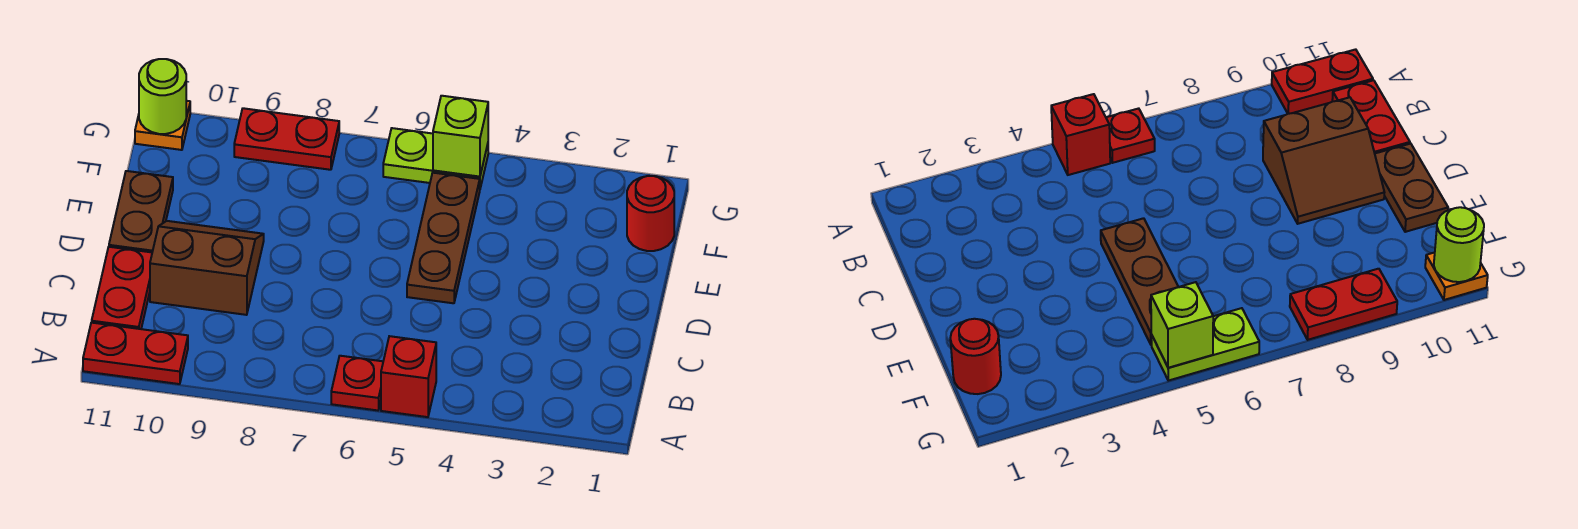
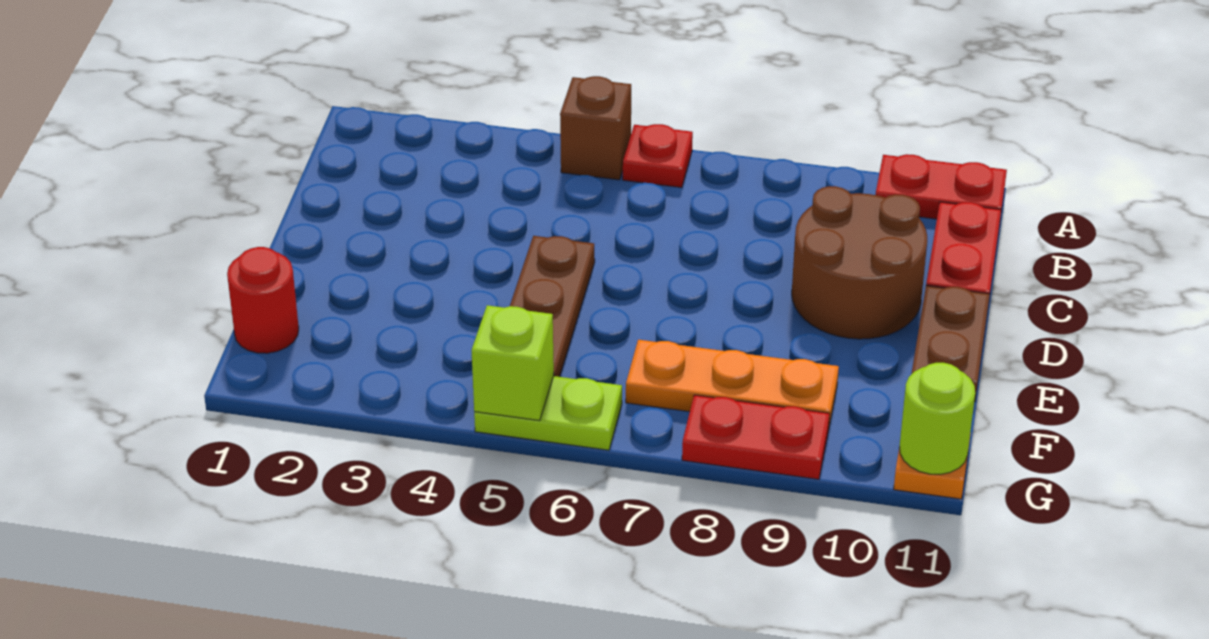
red 1x1 brick [381,336,436,417] -> brown 1x1 brick [560,76,631,180]
brown 2x2 slope [150,221,264,315] -> brown 2x2 round brick [792,186,927,339]
none -> orange 1x3 plate [626,340,839,430]

